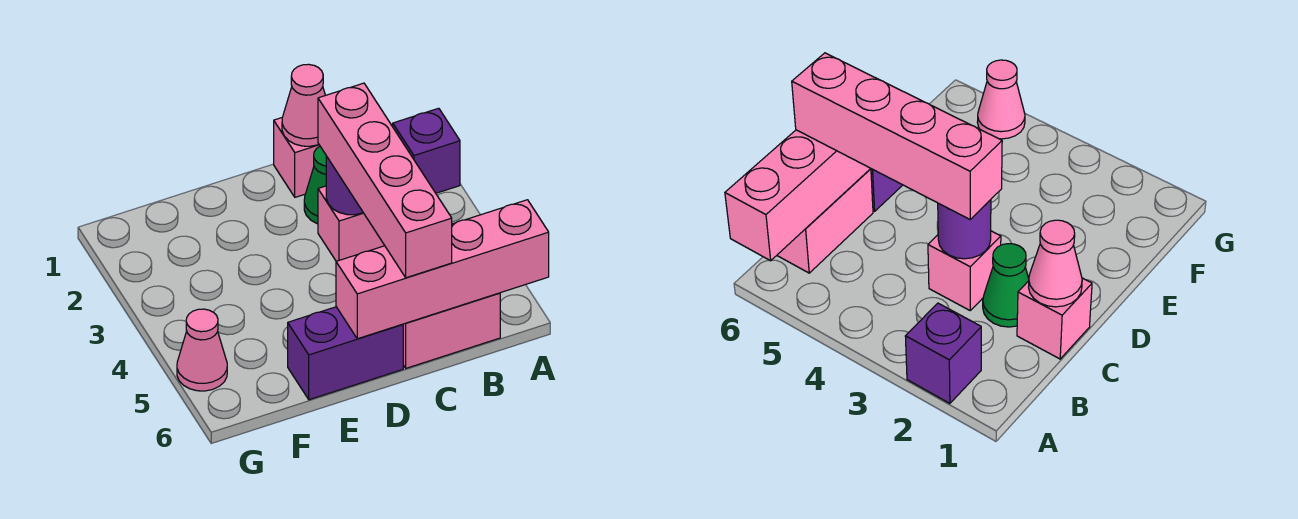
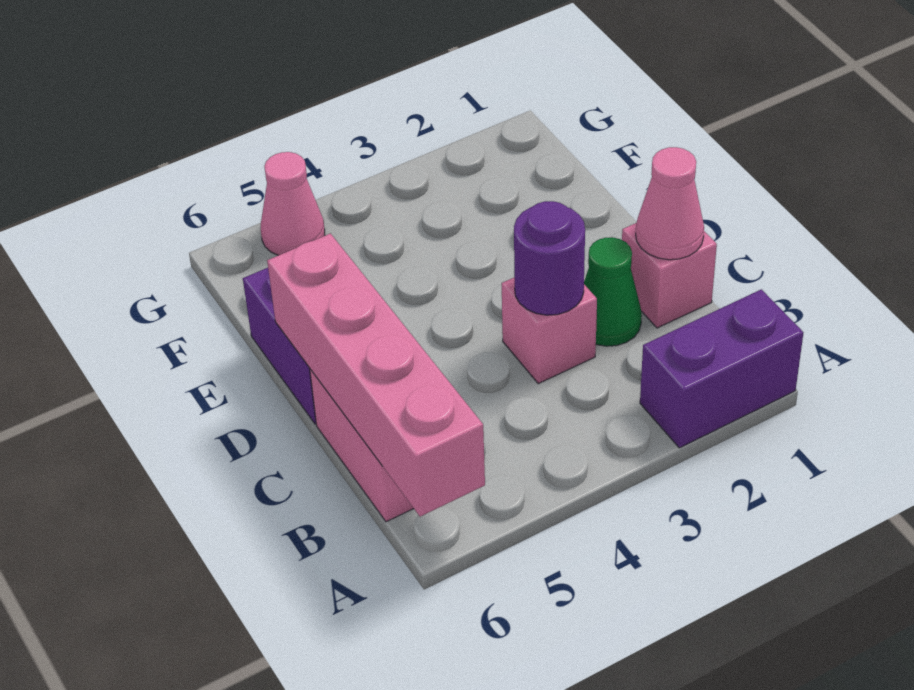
purple 1x1 brick [393,108,460,193] -> purple 1x2 brick [640,289,804,448]
pink 1x4 brick [318,83,452,278] -> none

